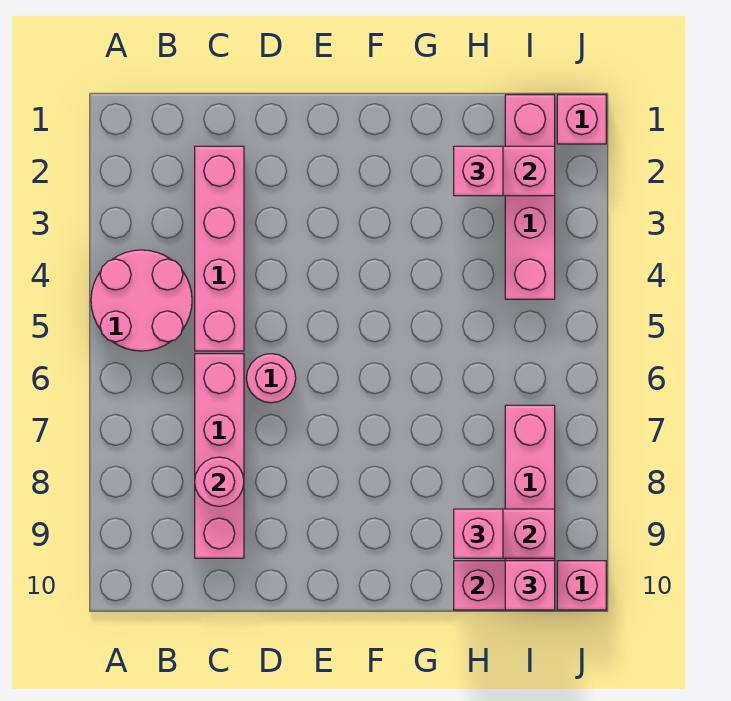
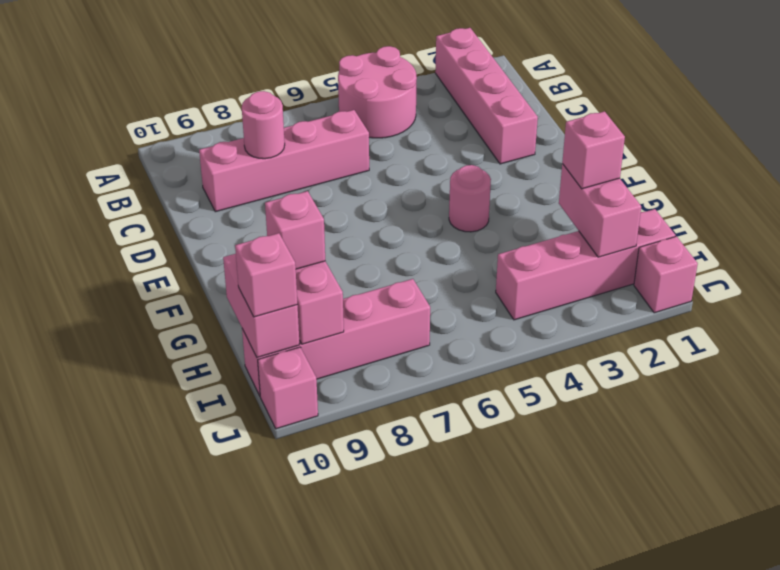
pink 1x4 brick [195,146,244,351] -> pink 1x4 brick turned to [435,28,538,164]
pink 1x1 round brick [246,354,296,403] -> pink 1x1 round brick moved to [449,165,491,232]

